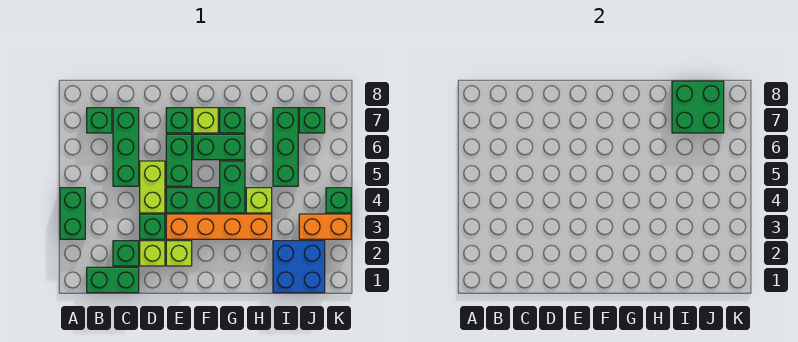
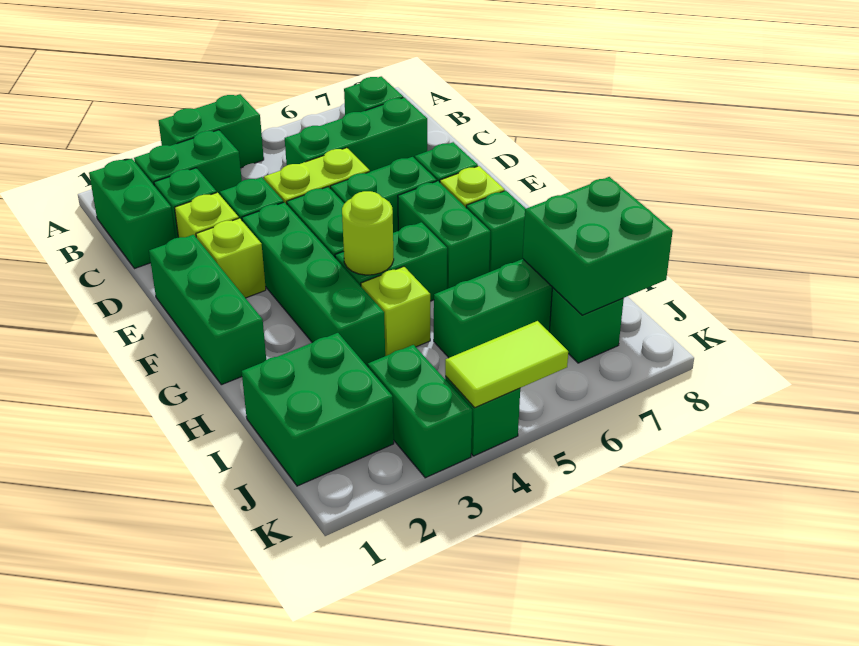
none -> green 1x2 brick [134,130,242,195]
none -> green 1x3 brick [149,235,266,385]
orange 1x4 brick [166,214,272,239] -> green 1x4 brick [242,202,385,367]
none -> lime 1x1 round brick [342,191,394,275]
blue 2x2 brick [273,241,325,293] -> green 2x2 brick [242,333,394,486]
orange 1x2 brick [299,214,351,239] -> green 1x2 brick [368,345,472,478]
none -> lime 1x2 tile [445,321,568,407]

